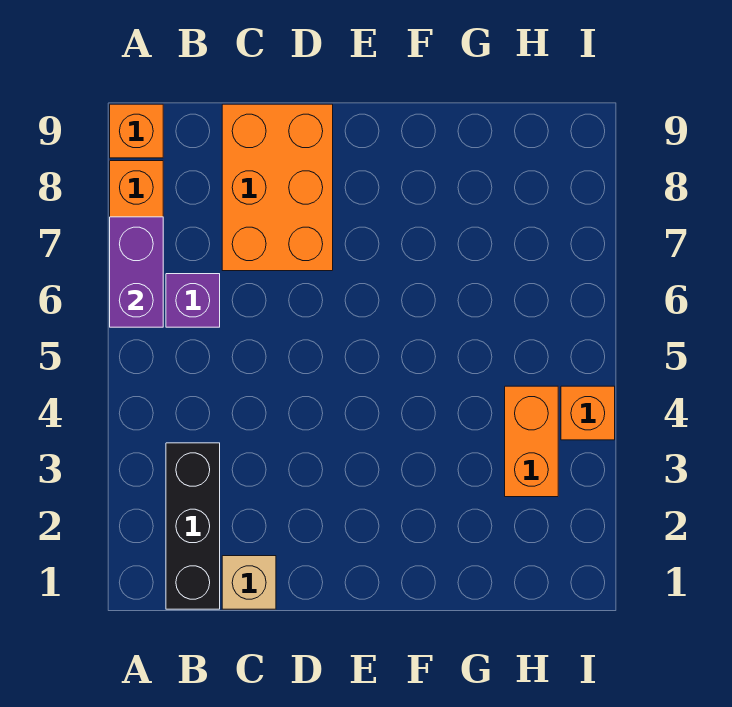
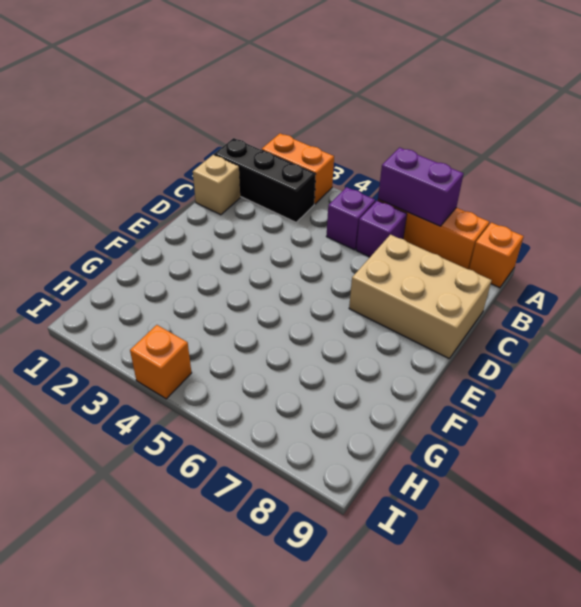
none -> purple 1x1 brick [326,187,375,250]
orange 2x3 brick [222,104,333,271] -> tan 2x3 brick [349,235,492,358]
orange 1x2 brick [505,386,558,497] -> orange 1x2 brick moved to [262,133,334,204]

